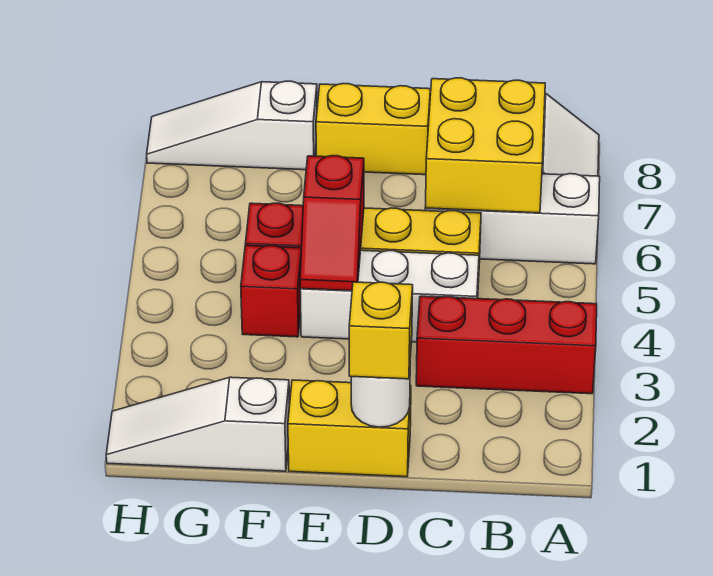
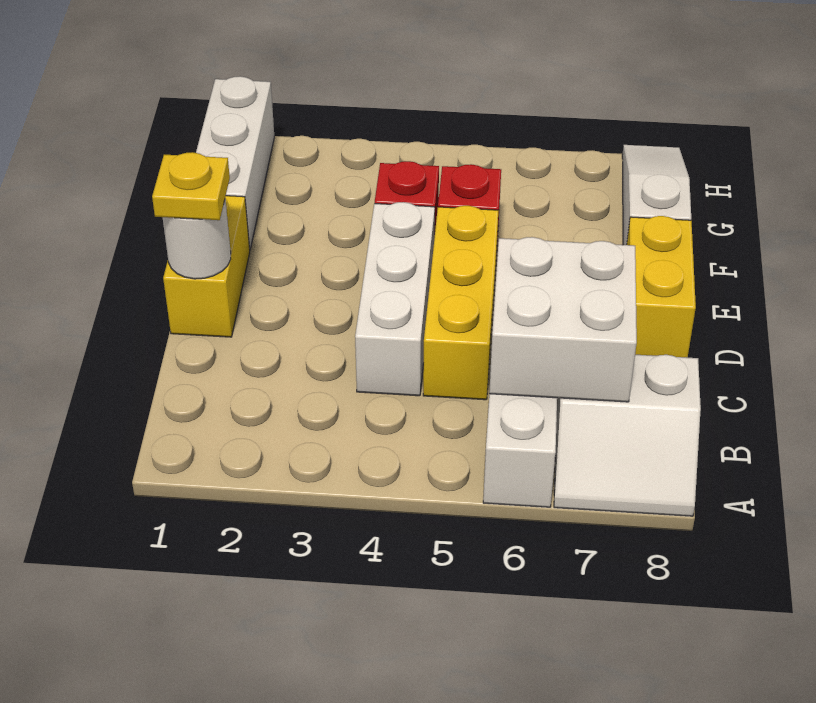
red 1x3 brick [416,296,597,394] -> none
yellow 2x2 brick [425,78,545,213] -> white 2x2 brick [489,237,637,402]
yellow 1x1 brick [349,282,413,379] -> yellow 1x1 plate [152,152,230,220]
red 1x2 slope [300,156,364,291] -> none
white 1x3 slope [106,377,290,471] -> white 1x3 brick [196,76,274,249]

